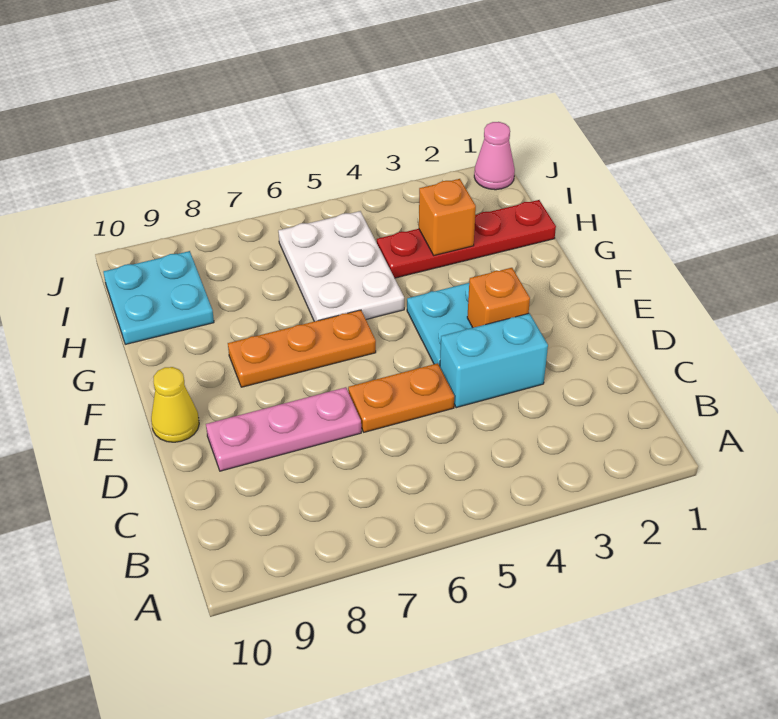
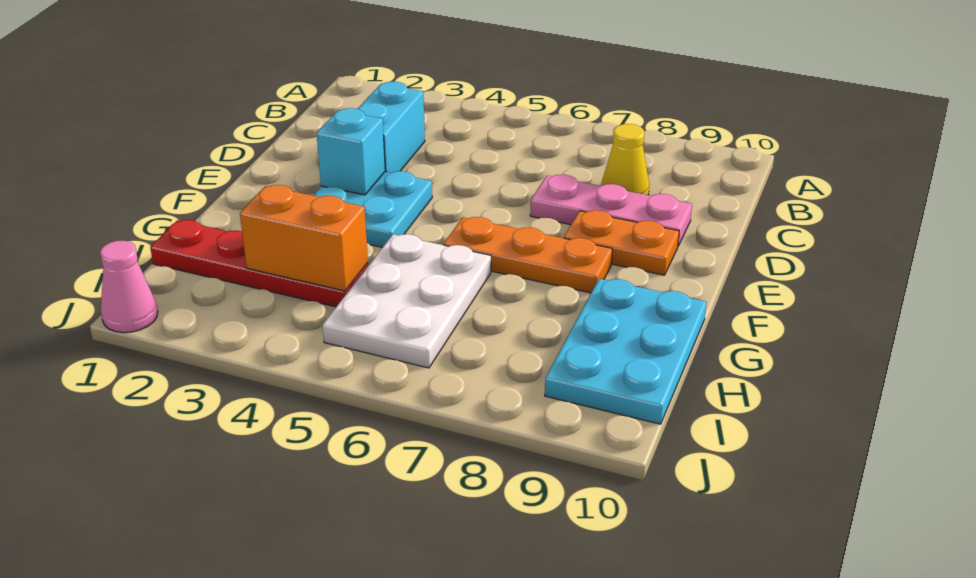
cyan 1x2 brick [440,313,548,408] -> cyan 1x2 brick turned to [358,82,425,173]
orange 1x2 plate [348,363,454,432] -> orange 1x2 plate moved to [564,210,679,275]
orange 1x1 brick [467,268,530,328] -> cyan 1x1 brick [317,108,385,195]
yellow 1x1 cone [151,367,199,442] -> yellow 1x1 cone moved to [601,124,649,195]
orange 1x1 brick [419,179,476,255] -> orange 1x2 brick [240,185,368,291]
cyan 2x2 plate [104,251,214,344] -> cyan 2x3 plate [545,279,706,424]

